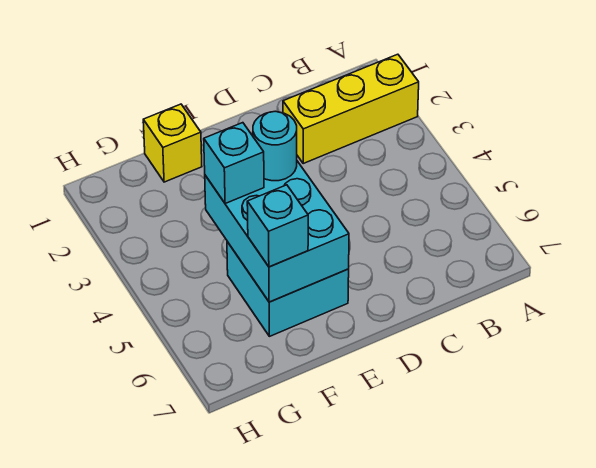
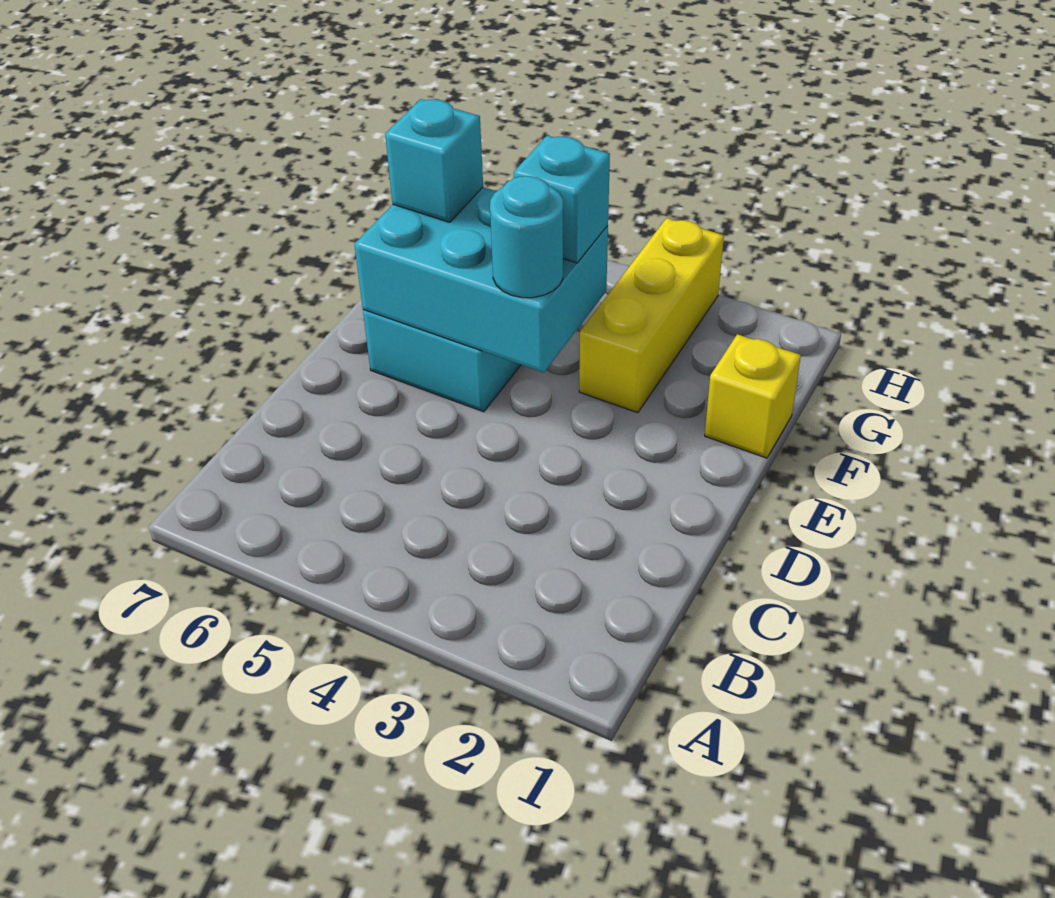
yellow 1x3 brick [283,54,419,163] -> yellow 1x3 brick moved to [579,218,724,413]

